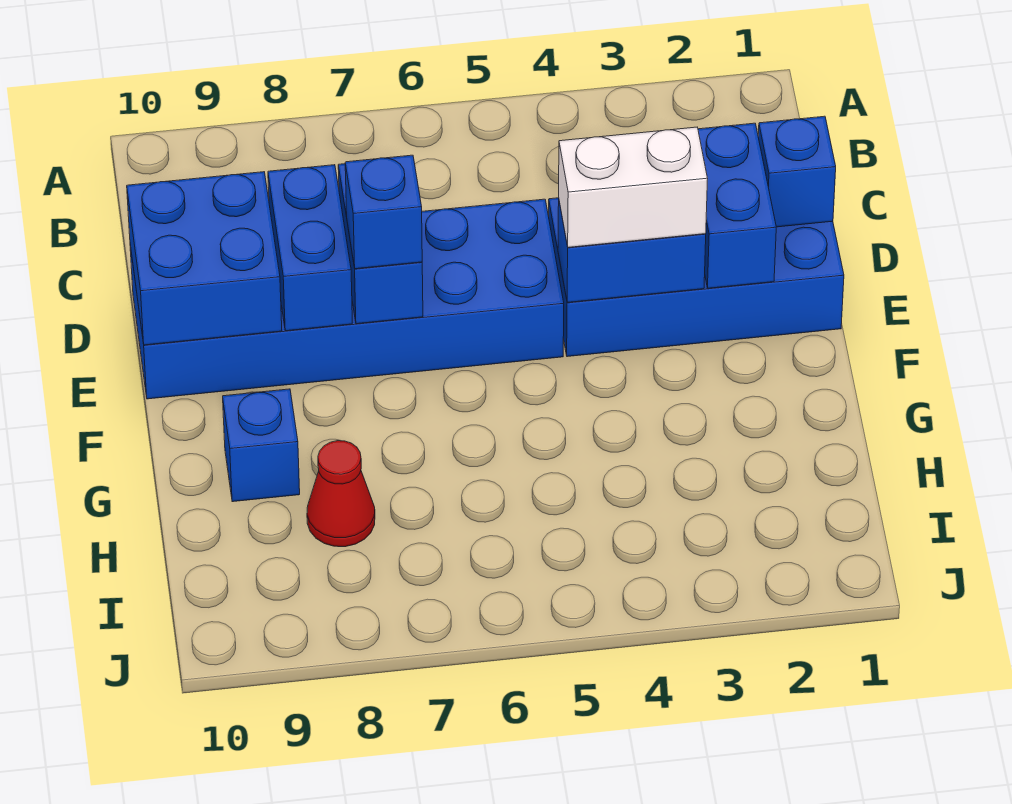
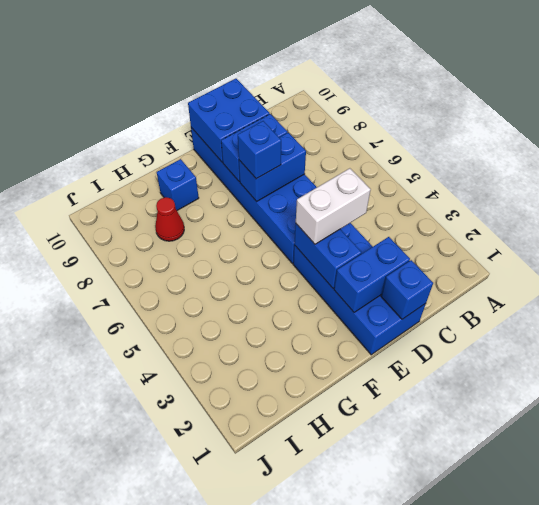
white 1x2 brick [559,127,708,247] -> white 1x2 brick turned to [296,168,371,244]

